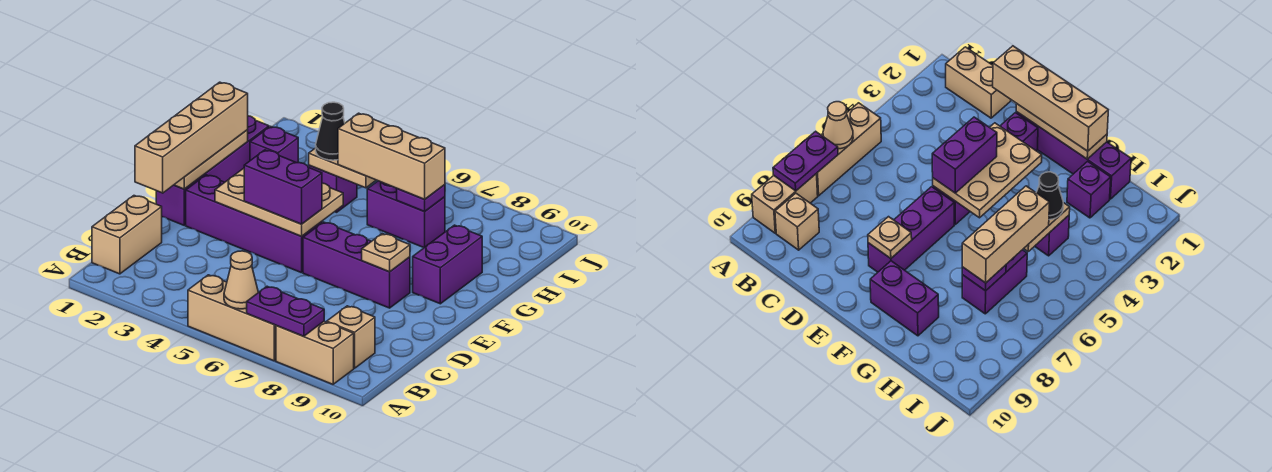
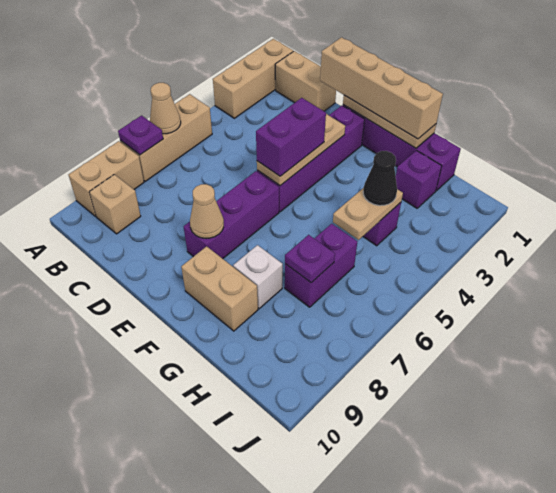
purple 1x2 plate [247,286,324,336] -> purple 1x1 plate [118,116,163,155]
tan 2x3 plate [215,168,343,236] -> tan 1x3 plate [257,114,345,186]
tan 1x1 plate [362,234,410,272] -> tan 1x1 cone [190,184,224,238]
purple 1x2 brick [413,225,482,304] -> tan 1x2 brick [181,246,258,331]
none -> white 1x1 brick [233,245,283,309]
tan 1x3 brick [338,113,445,199] -> tan 1x3 brick moved to [213,39,293,118]

